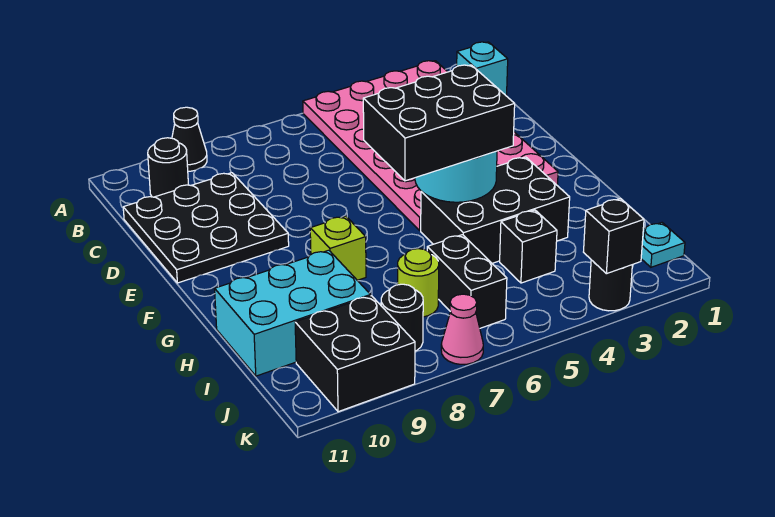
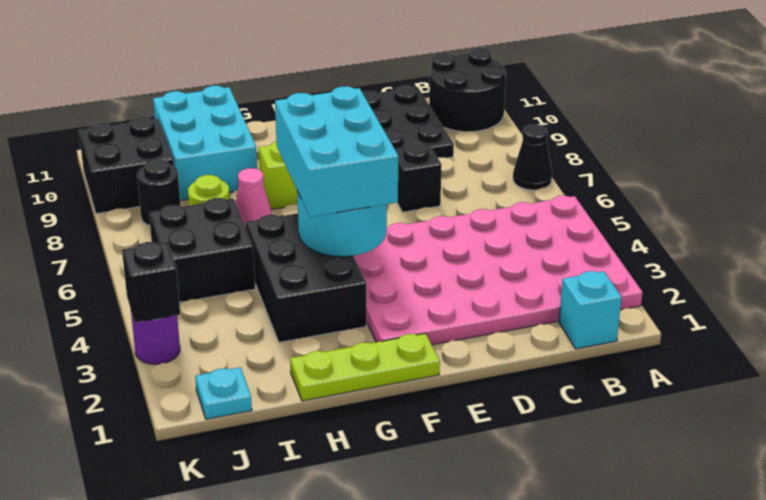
black 1x1 cone [172,107,207,171] -> black 1x1 cone moved to [513,124,552,190]
black 1x1 round brick [148,138,188,197] -> black 2x2 round brick [429,48,506,132]
none -> lime 1x3 plate [290,333,440,401]
black 2x3 brick [363,65,515,181] -> cyan 2x3 brick [275,86,398,217]
black 1x1 brick [500,210,557,283] -> black 1x1 brick moved to [395,143,442,212]
black 1x2 brick [427,235,507,328] -> black 2x2 brick [149,198,255,302]
black 1x1 round brick [589,260,632,311] -> purple 1x1 round brick [131,312,180,364]
pink 1x1 cone [441,294,483,364] -> pink 1x1 cone moved to [236,168,272,227]

